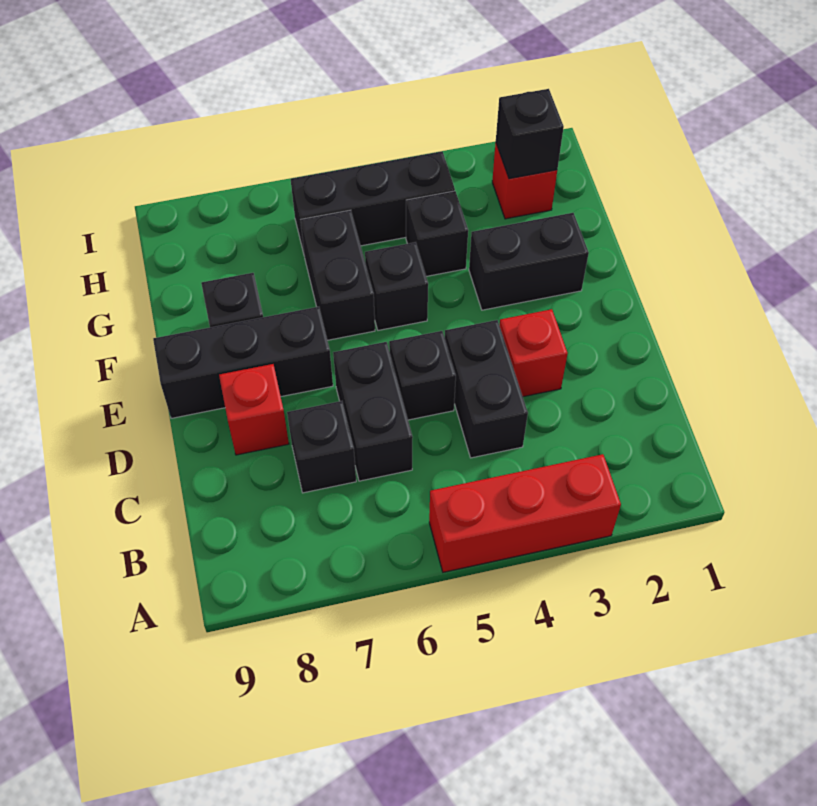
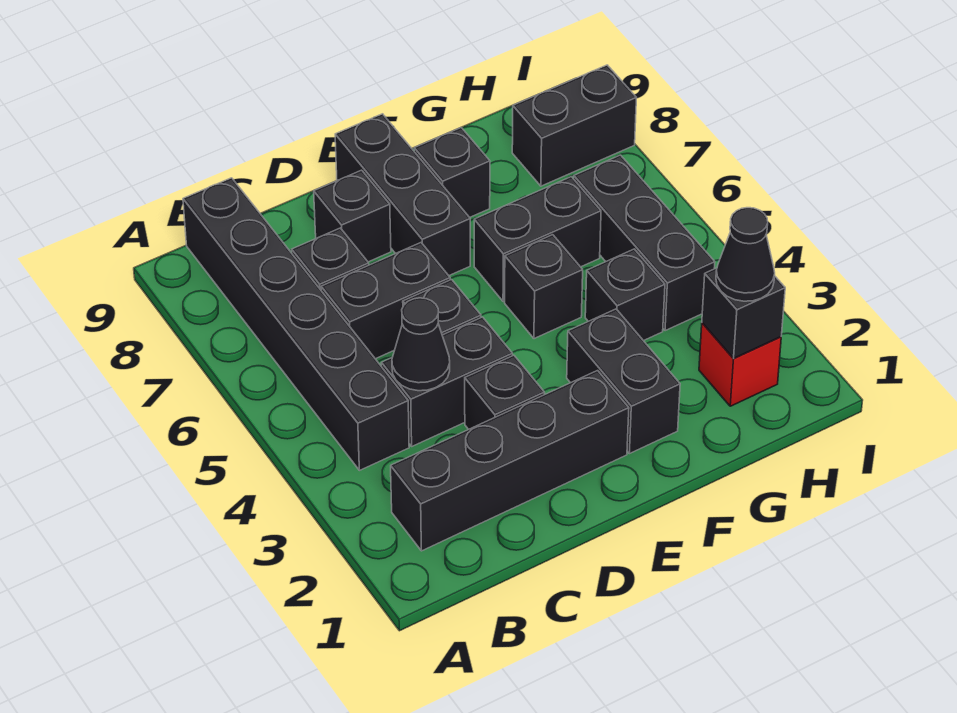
red 1x3 brick [429,454,621,572] -> none
none -> black 1x4 brick [391,371,629,551]
none -> black 1x6 brick [183,178,409,470]
none -> black 1x1 cone [392,298,450,391]
red 1x1 brick [500,309,568,397] -> black 1x1 brick [465,355,545,429]
red 1x1 brick [219,364,289,455] -> black 1x1 brick [314,170,391,262]
none -> black 1x1 cone [716,208,775,301]
none -> black 1x2 brick [512,65,636,186]

